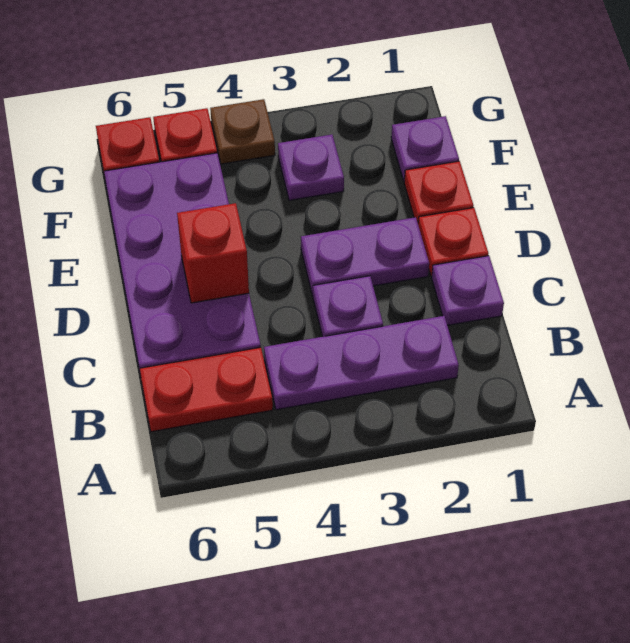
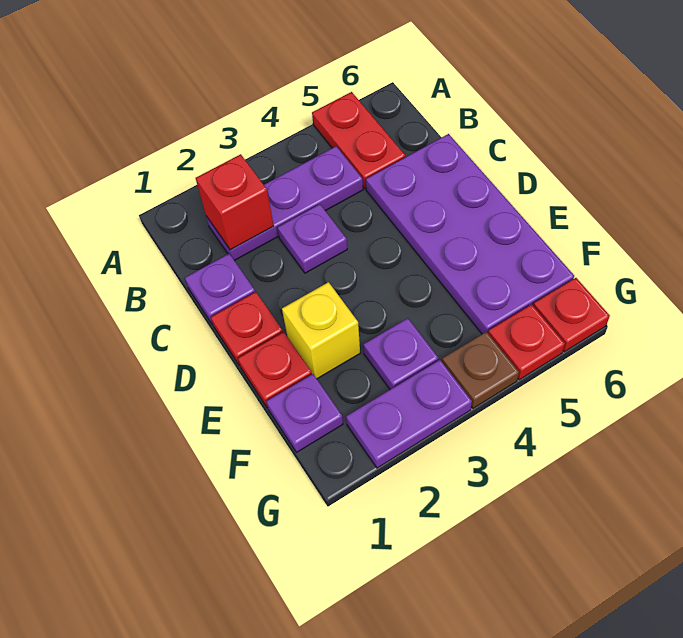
red 1x2 plate [140,347,273,432] -> red 1x2 plate turned to [312,92,405,189]
purple 1x2 plate [301,217,429,296] -> purple 1x2 plate moved to [346,360,472,468]
red 1x1 brick [177,203,249,303] -> red 1x1 brick moved to [196,154,274,250]
none -> yellow 1x1 brick [282,282,360,379]

